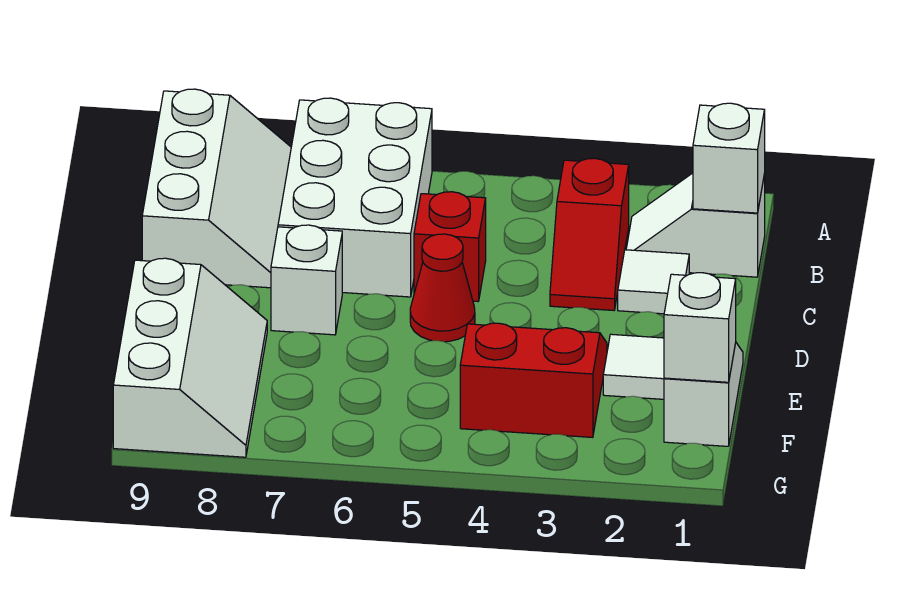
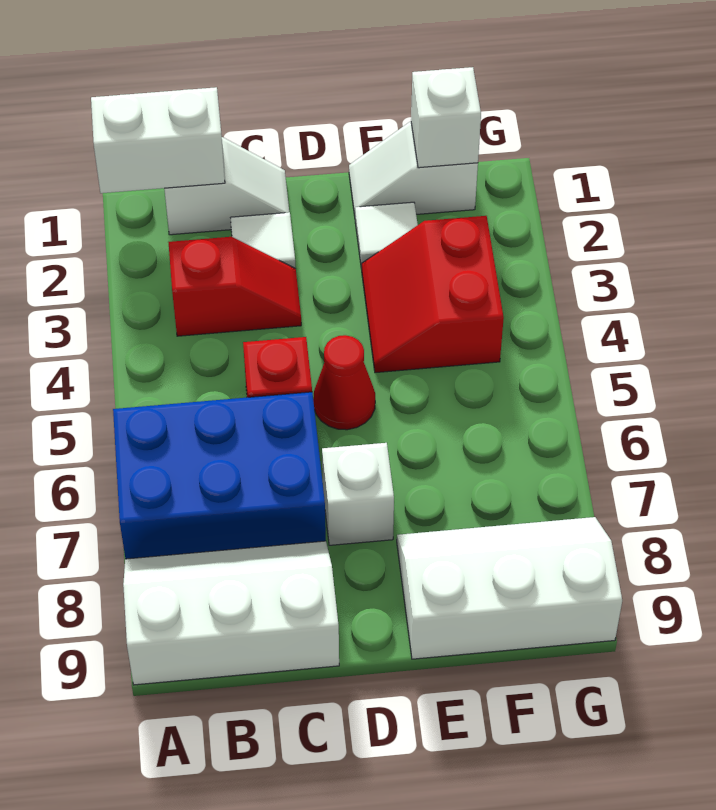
white 2x3 brick [278,98,432,297] -> blue 2x3 brick [113,392,326,559]
white 1x2 slope [626,173,765,277] -> white 1x2 slope turned to [164,137,289,235]
white 1x1 brick [693,103,765,213] -> white 1x2 brick [91,87,225,193]

